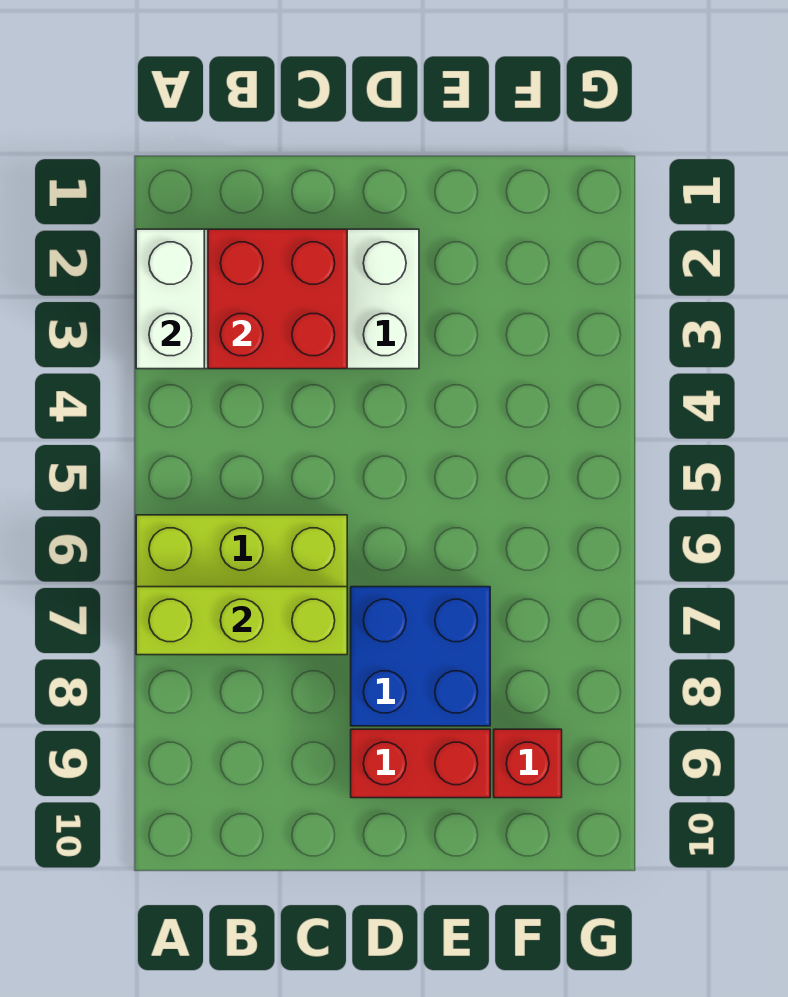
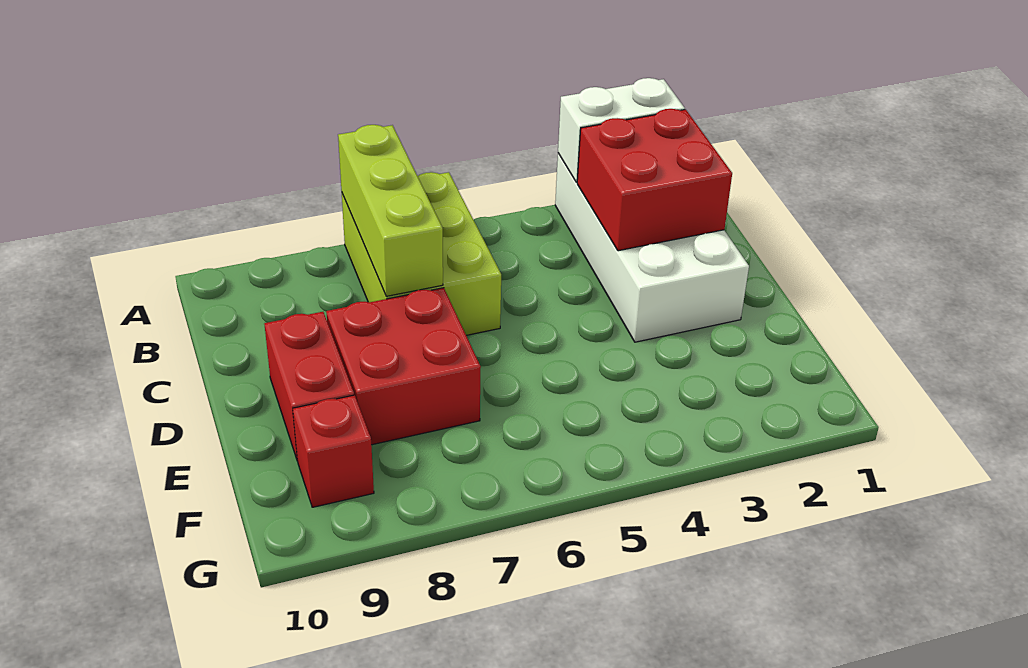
blue 2x2 brick [351,587,490,726] -> red 2x2 brick [326,288,481,445]

